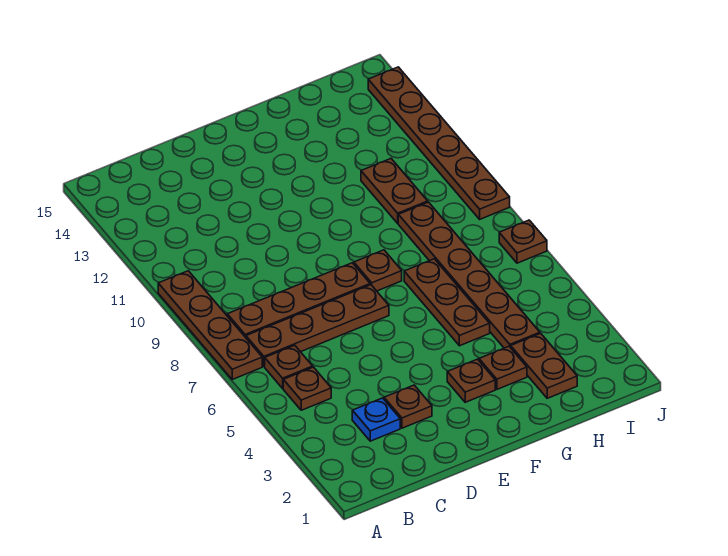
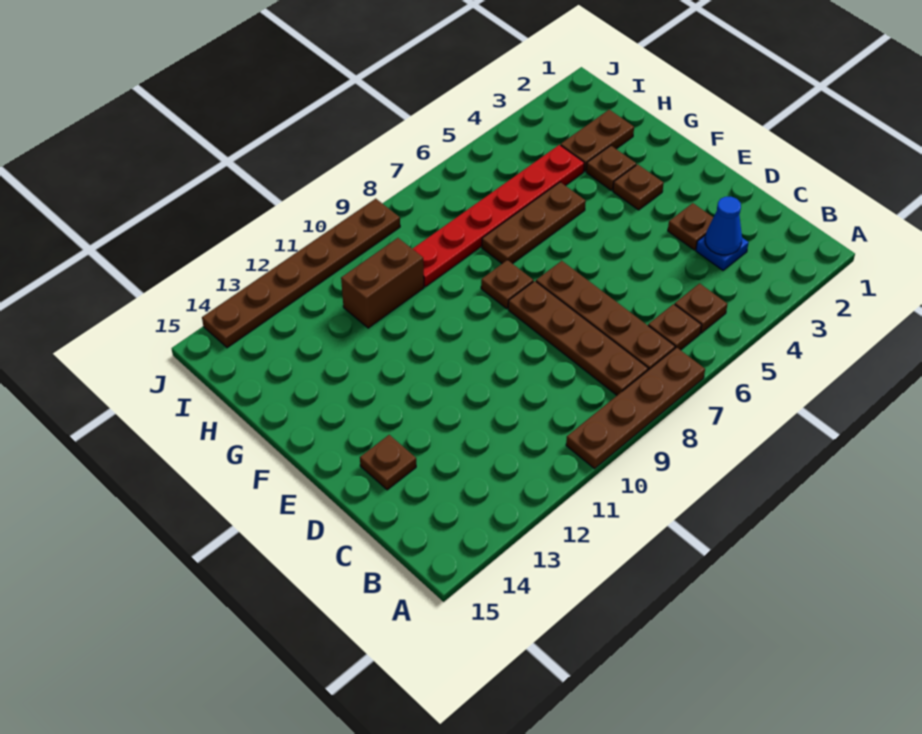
none -> blue 1x1 cone [705,197,742,255]
brown 1x6 plate [398,202,540,348] -> red 1x6 plate [413,145,584,287]
brown 1x2 plate [361,159,428,223] -> brown 1x2 brick [341,238,424,328]
brown 1x1 plate [499,220,547,263] -> brown 1x1 plate moved to [360,435,416,490]

